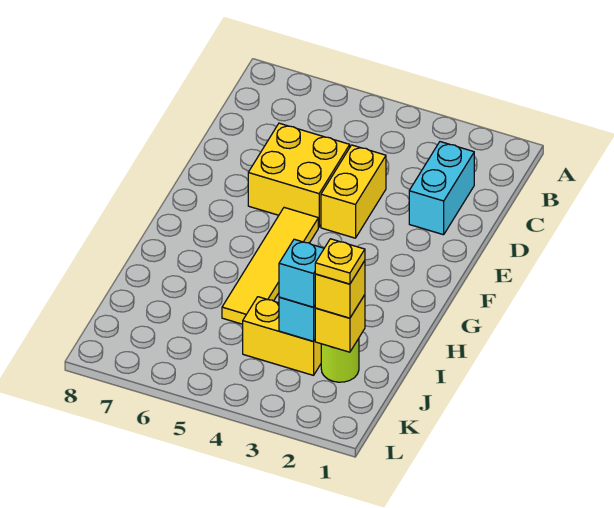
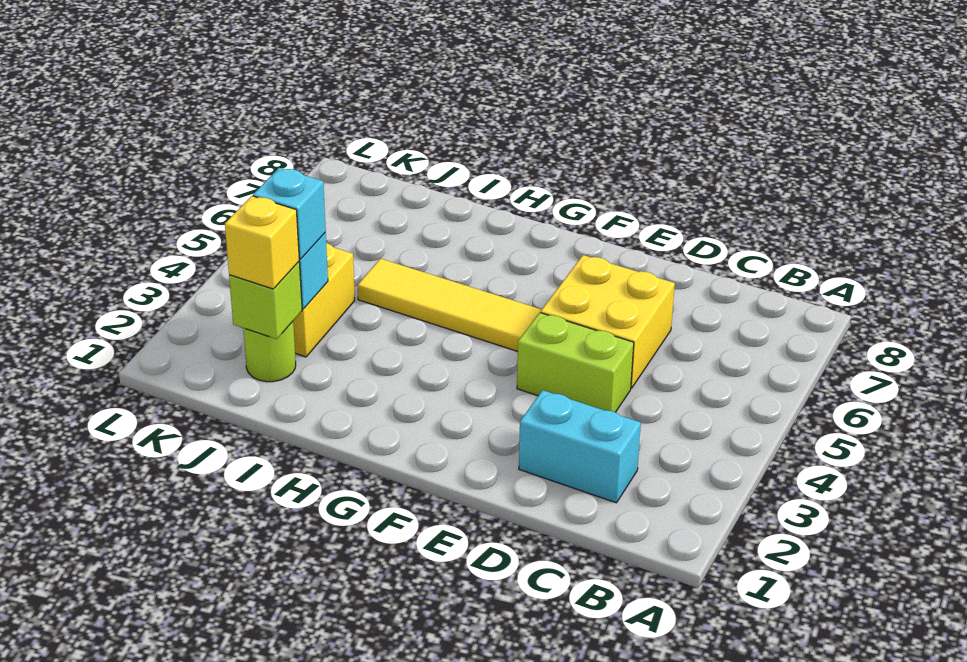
yellow 1x2 brick [321,145,386,238] -> lime 1x2 brick [517,313,634,412]
yellow 1x1 brick [315,295,365,352] -> lime 1x1 brick [229,262,302,339]
yellow 1x1 plate [315,239,365,284] -> none

